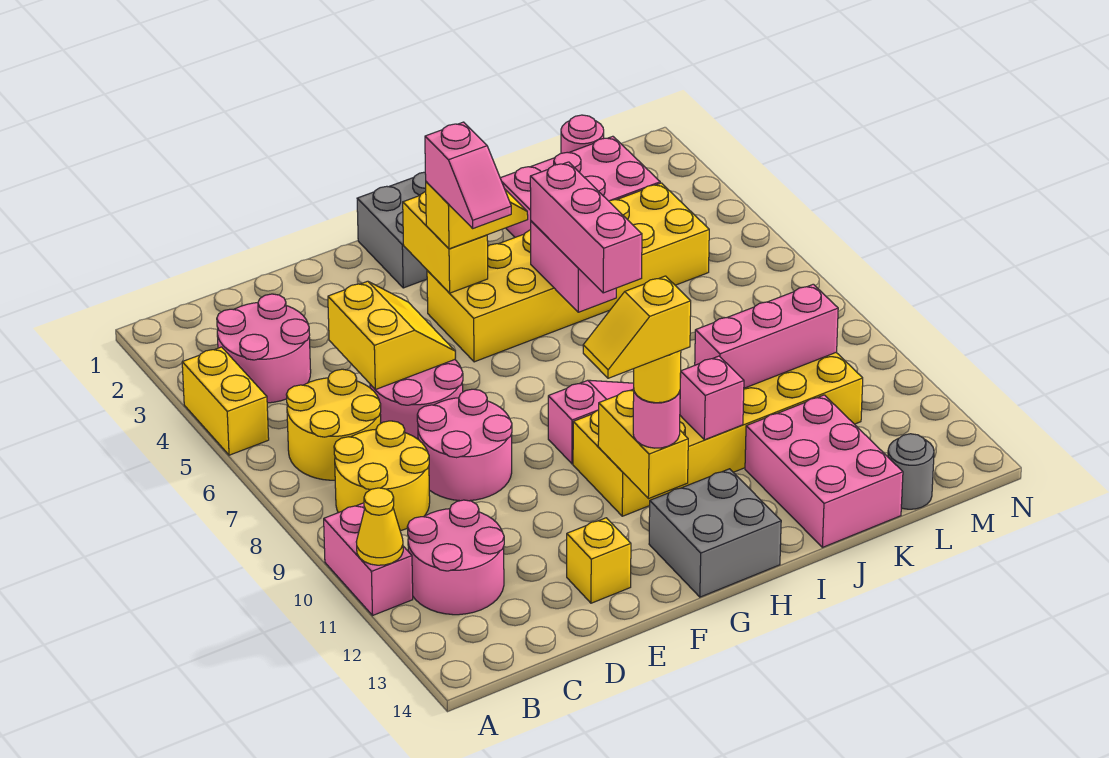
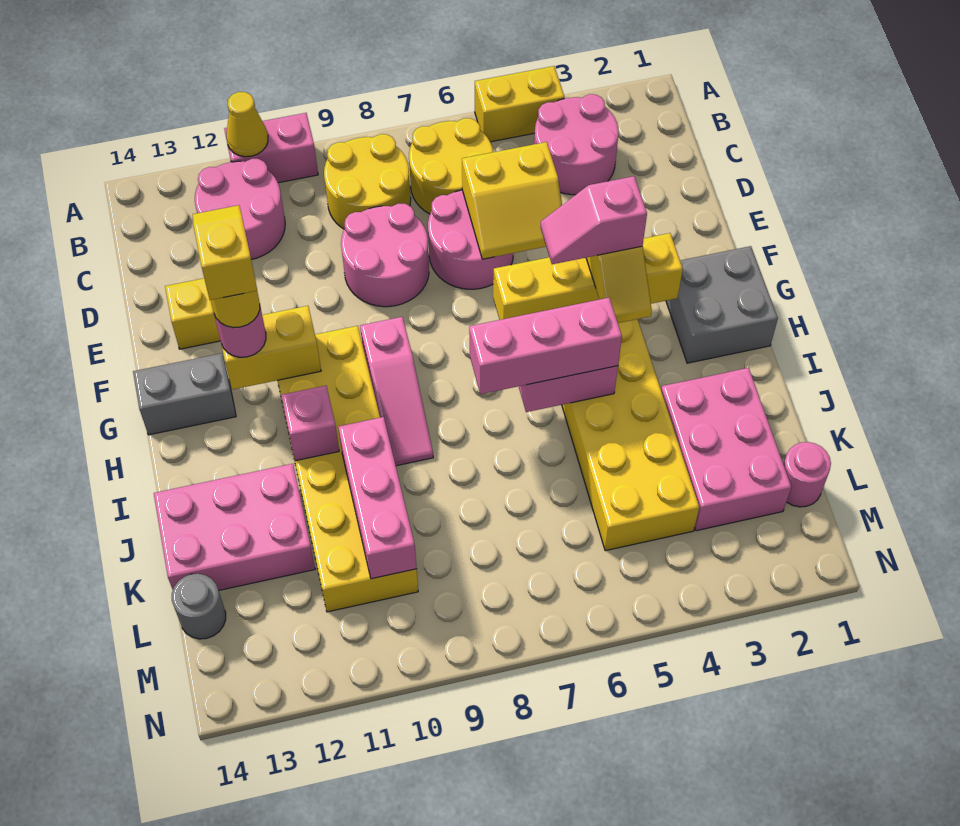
yellow 1x2 brick [403,191,488,293] -> yellow 1x4 brick [493,233,683,320]
grey 2x2 brick [649,469,781,597] -> grey 1x2 brick [133,353,236,435]

